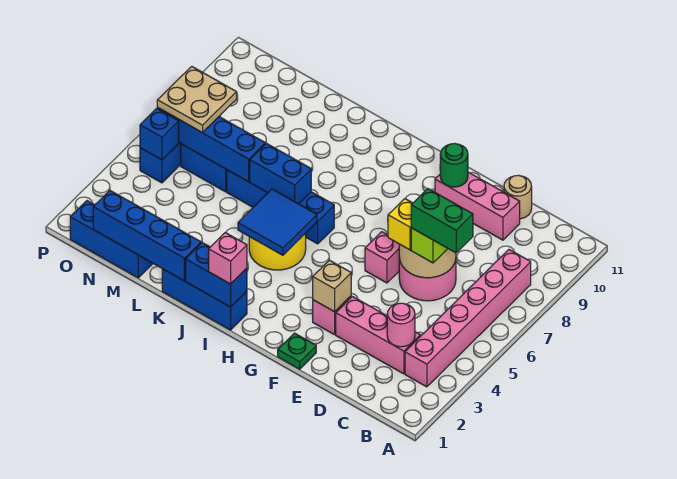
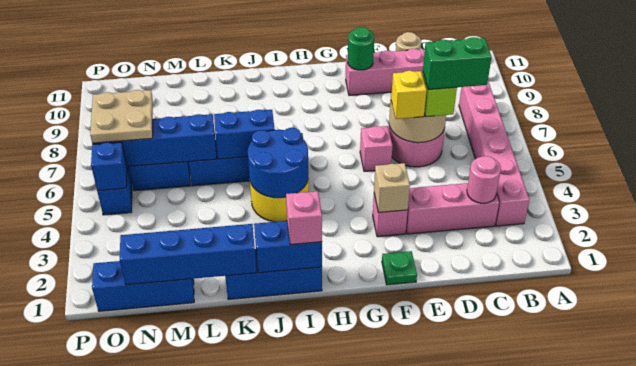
blue 2x2 tile [238,189,317,255] -> blue 2x2 round brick [248,128,308,198]

